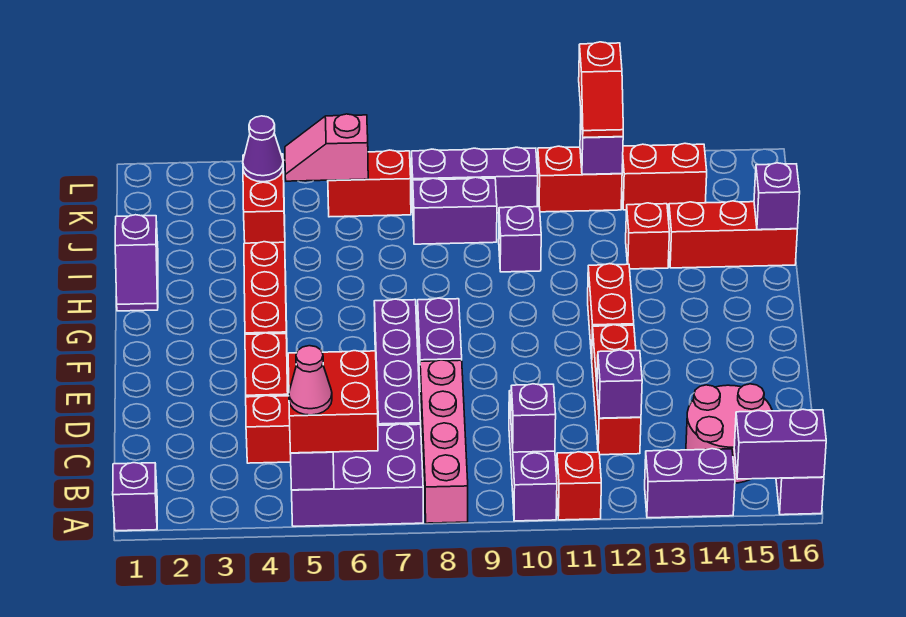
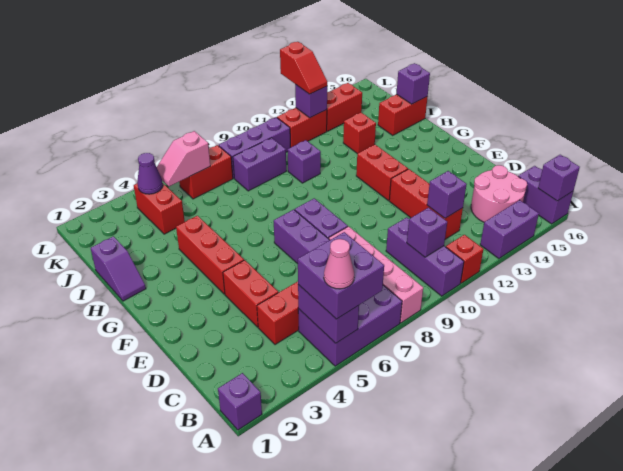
red 2x2 brick [288,351,378,453] -> purple 2x2 brick [298,232,384,319]
purple 1x2 brick [734,409,826,479] -> purple 1x1 brick [538,155,580,201]
red 1x3 brick [669,201,797,268] -> red 1x2 brick [378,94,428,135]

